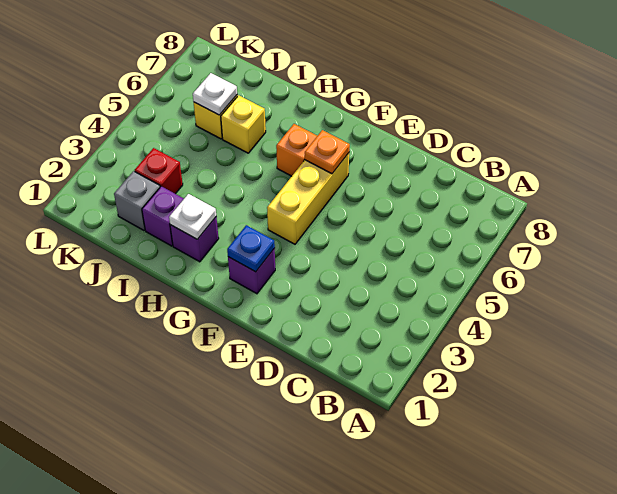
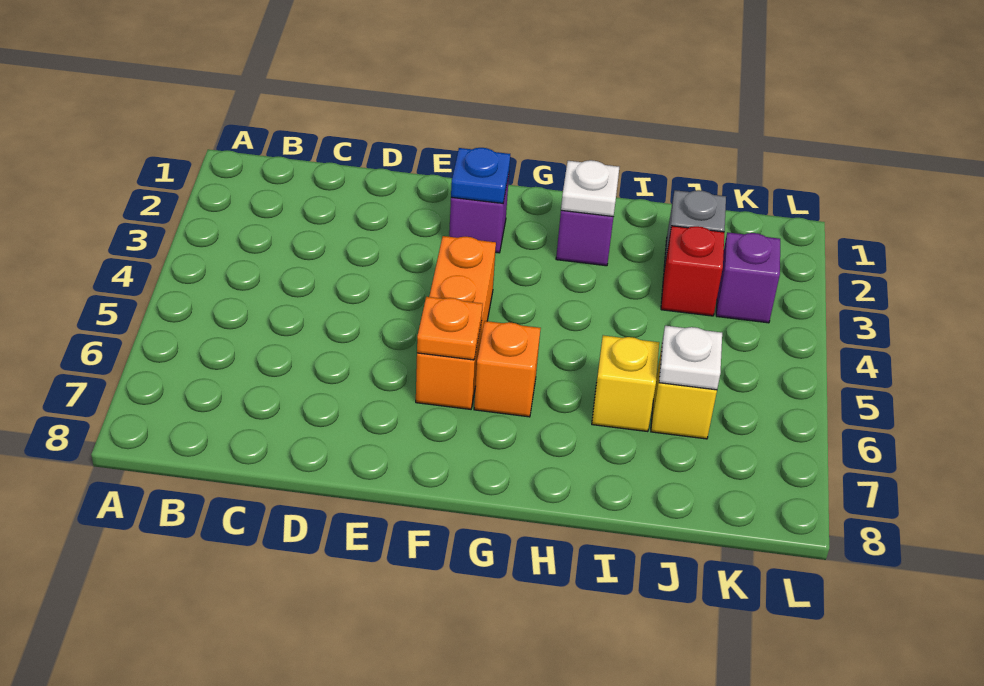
yellow 1x3 brick [267,153,349,244] -> orange 1x3 brick [416,236,496,409]
purple 1x1 brick [142,186,184,246] -> purple 1x1 brick moved to [716,232,780,323]

